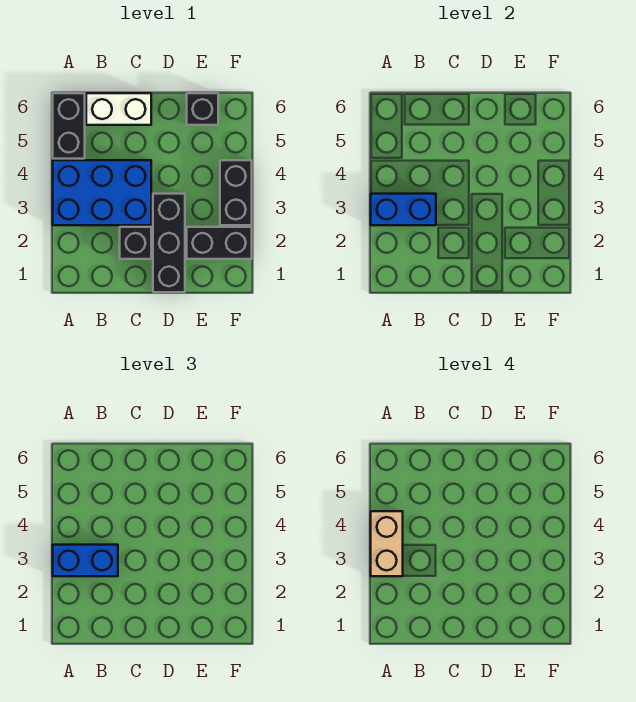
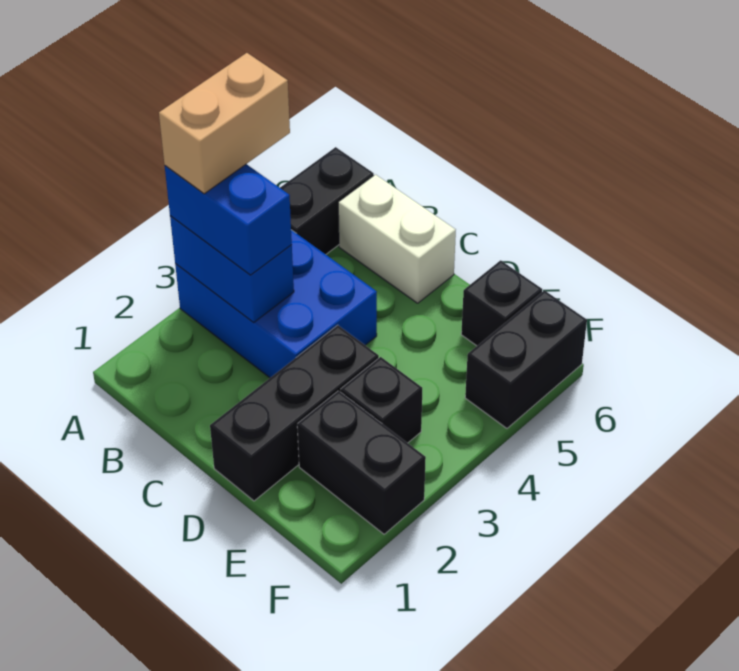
black 1x1 brick [120,227,151,259] -> black 1x1 brick moved to [341,357,422,443]
black 1x2 brick [220,160,252,225] -> black 1x2 brick moved to [465,290,587,428]

